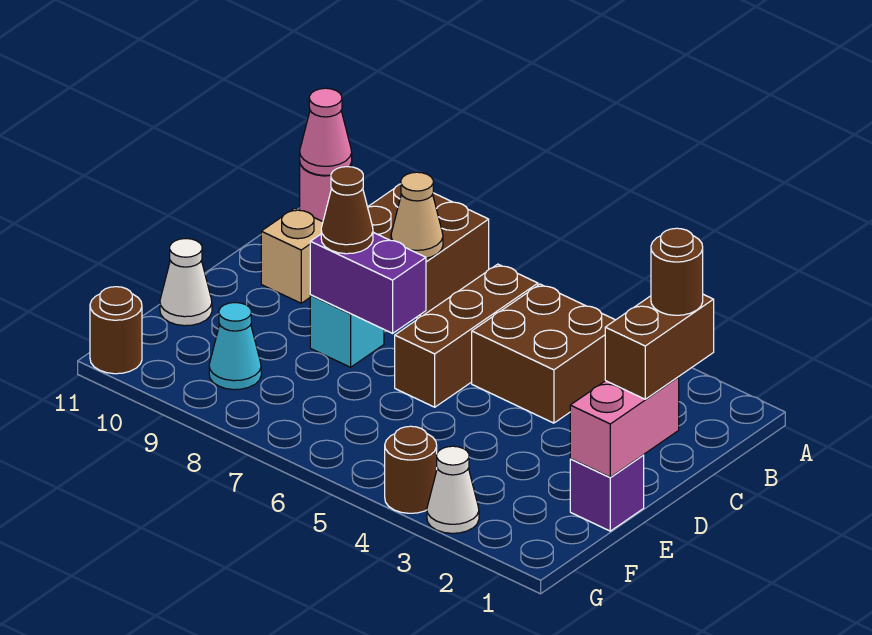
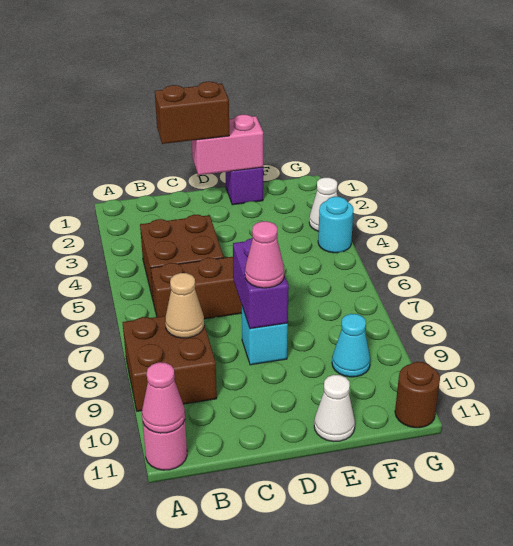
brown 1x1 round brick [651,228,703,315] -> none
tan 1x1 brick [261,208,323,303] -> none
brown 1x1 cone [321,167,373,254] -> pink 1x1 cone [245,221,284,288]
brown 1x1 round brick [385,426,437,513] -> cyan 1x1 round brick [318,197,354,253]

